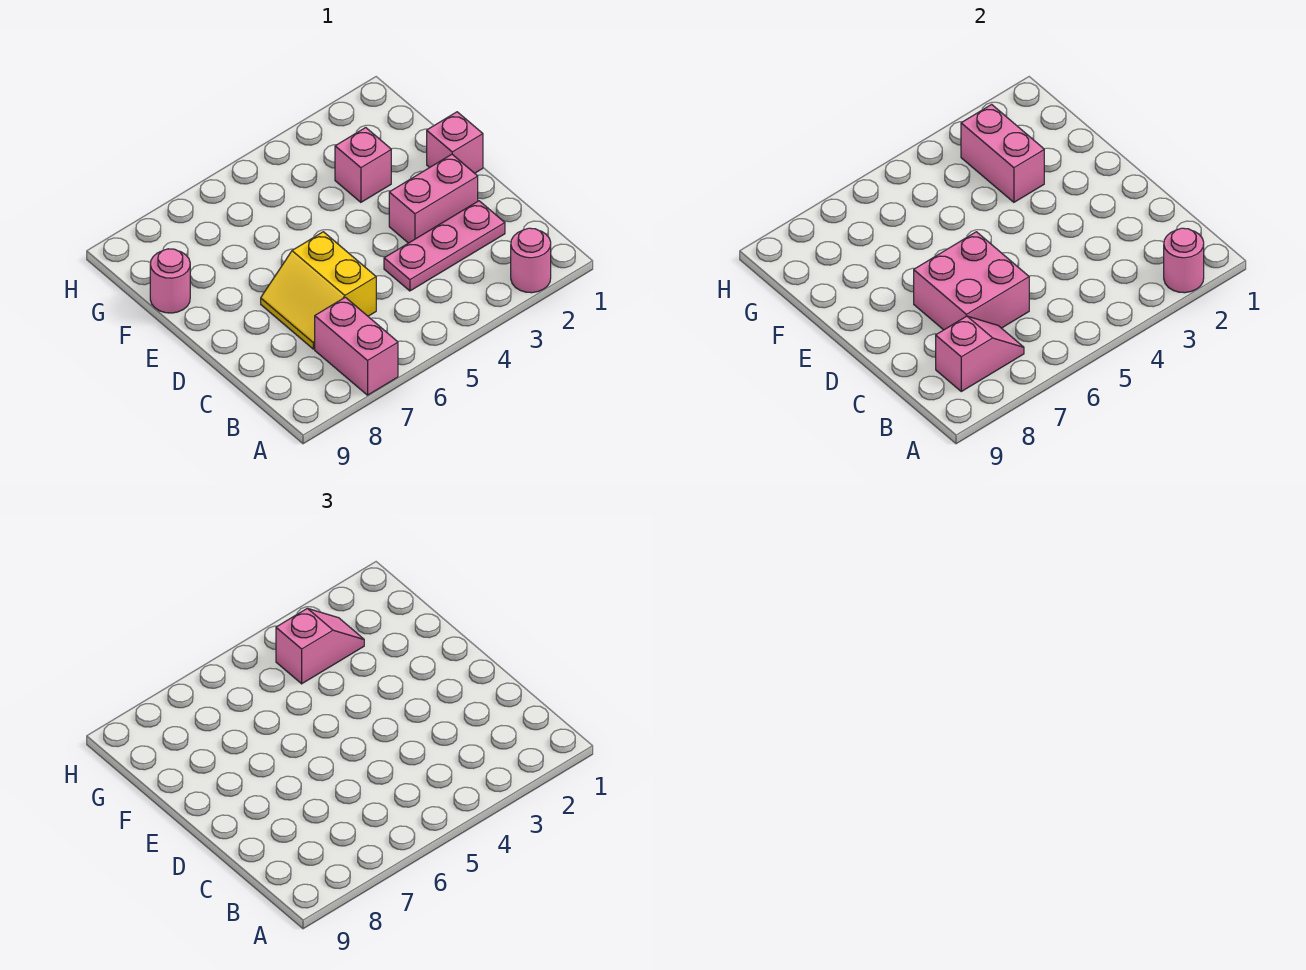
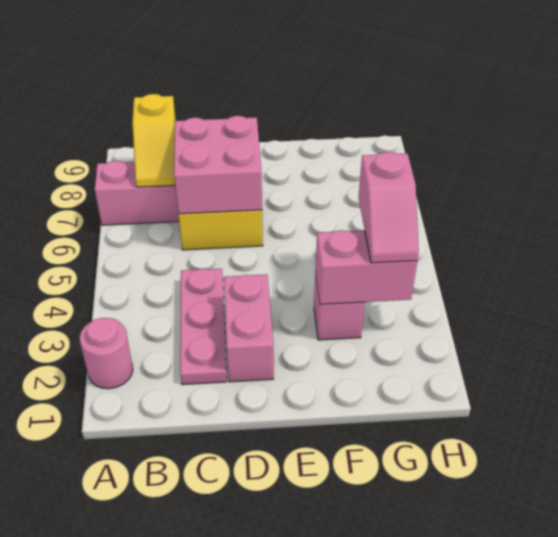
pink 1x1 round brick [1164,228,1204,293] -> none
pink 1x2 slope [936,316,1024,391] -> yellow 1x2 slope [132,94,176,187]
pink 1x1 brick [427,112,483,173] -> none
pink 1x1 round brick [150,249,190,313] -> none

